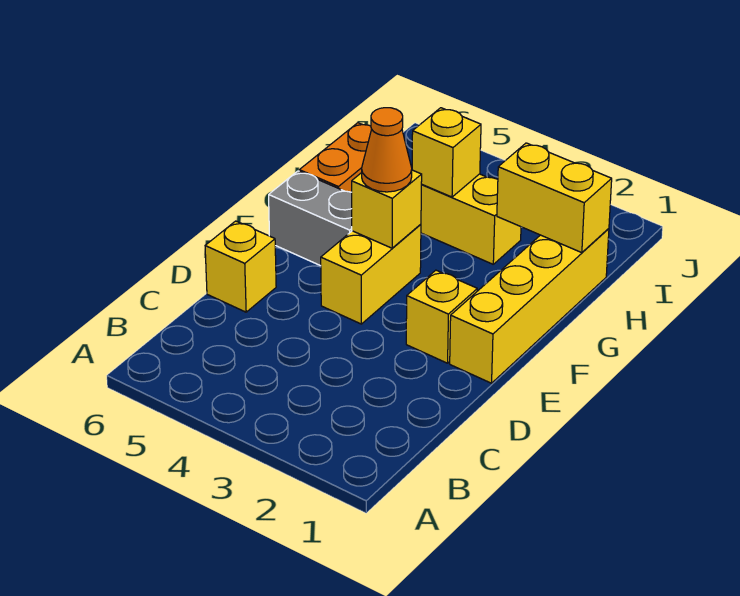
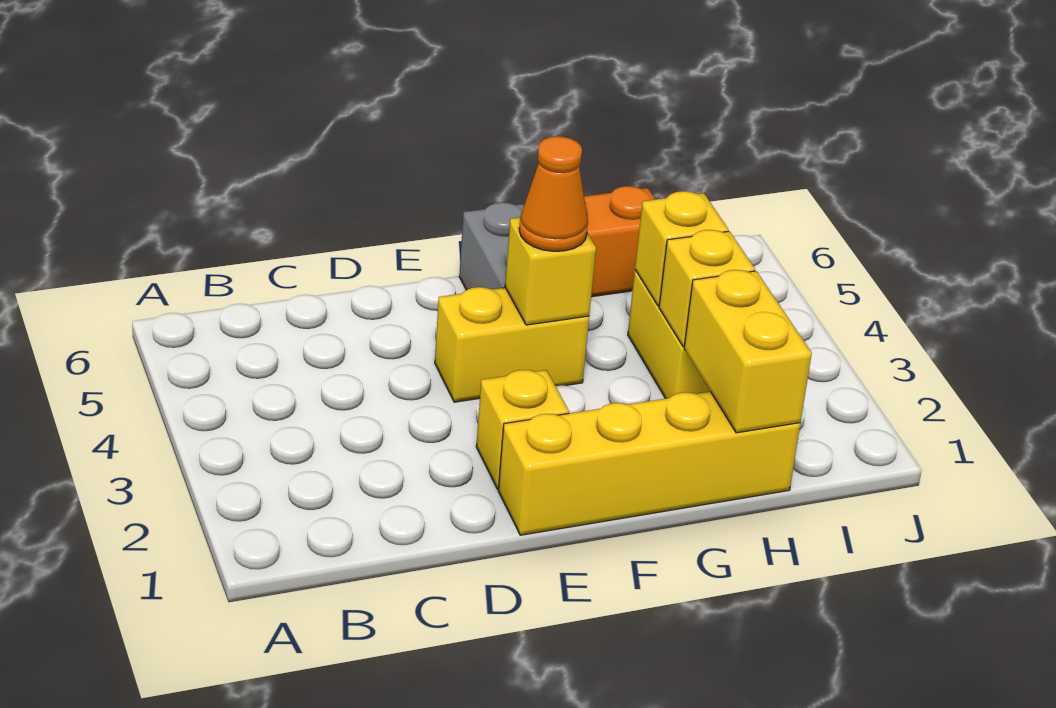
yellow 1x1 brick [205,221,276,312] -> yellow 1x1 brick moved to [659,230,755,347]

